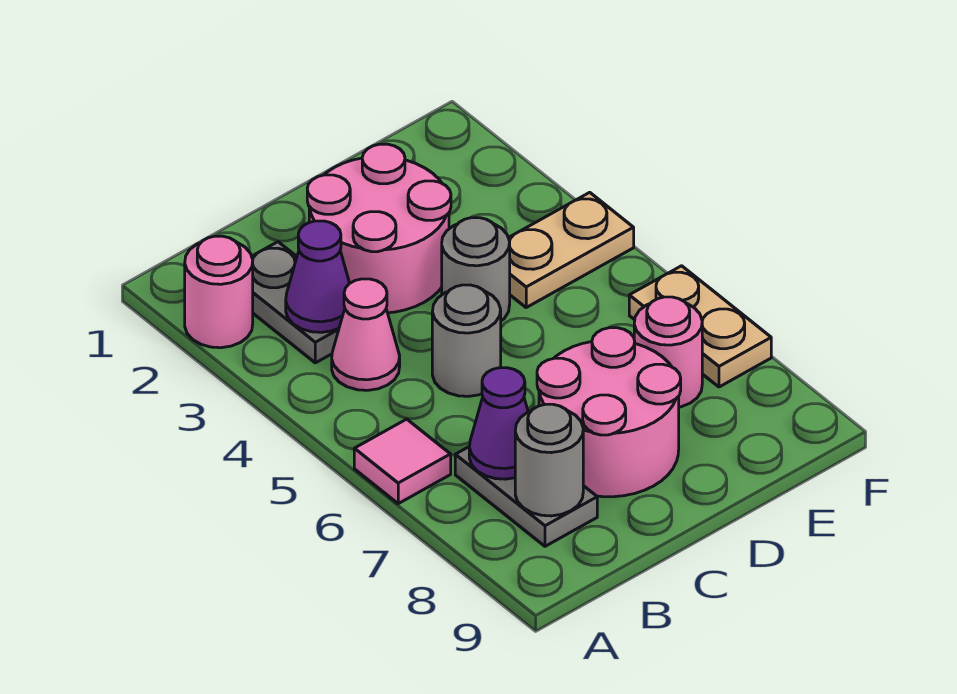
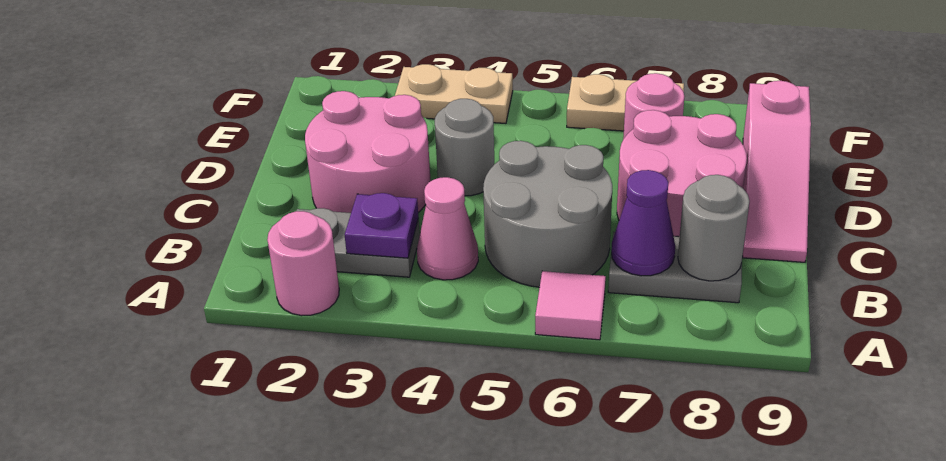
purple 1x1 cone [286,221,350,332] -> purple 1x1 plate [345,193,419,258]
grey 1x1 round brick [432,285,501,396] -> grey 2x2 round brick [483,141,612,287]
none -> pink 1x3 slope [743,81,811,262]
tan 1x2 plate [509,192,634,307] -> tan 1x2 plate turned to [395,64,513,123]

